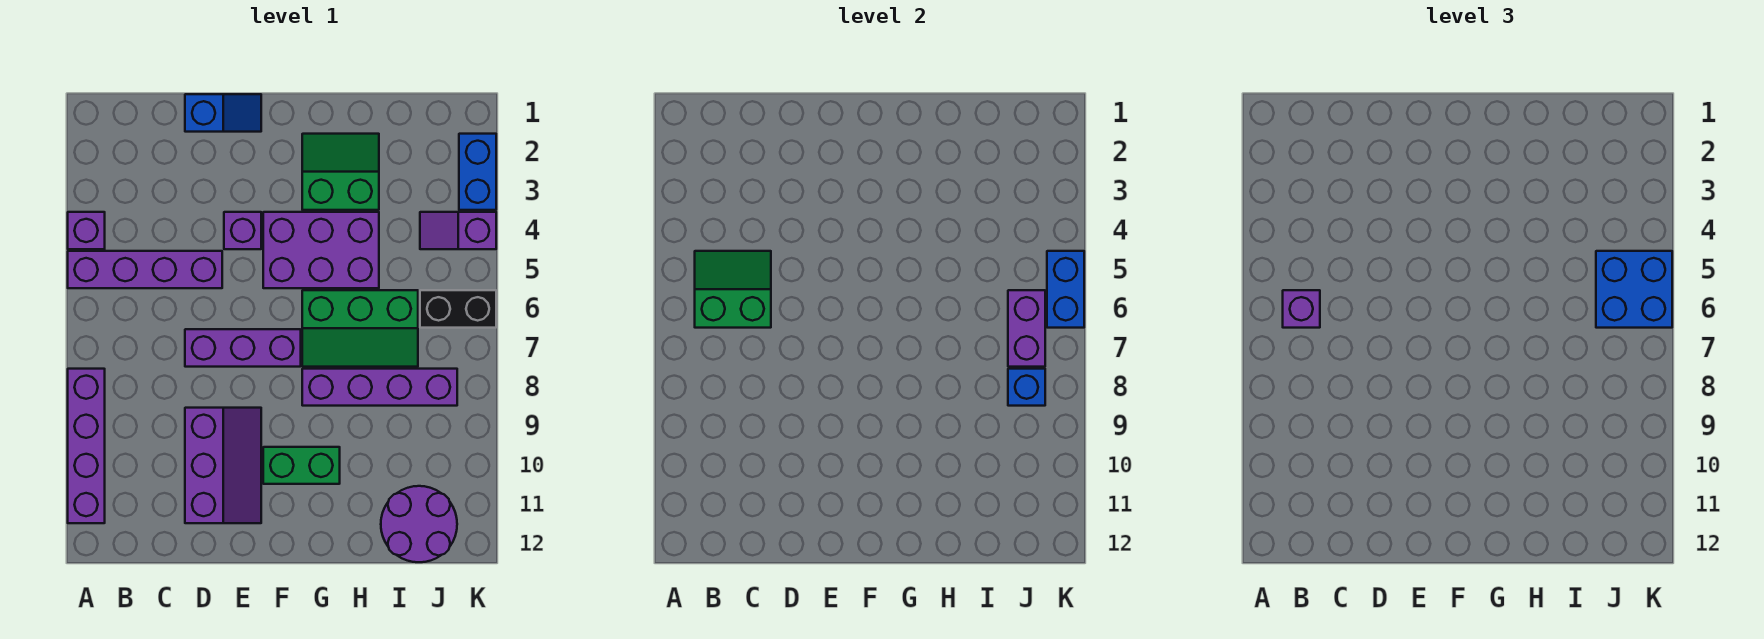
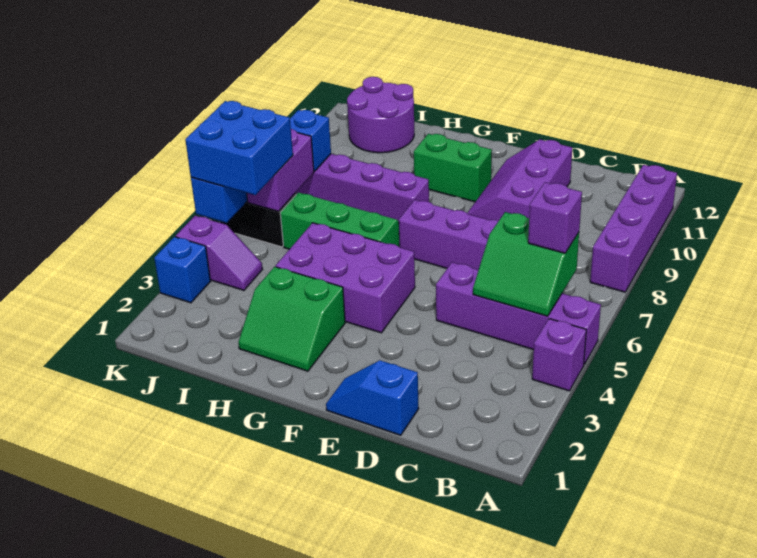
purple 1x1 brick [224,212,261,249] -> none
blue 1x2 brick [459,134,496,210] -> blue 1x1 brick [154,237,211,303]

